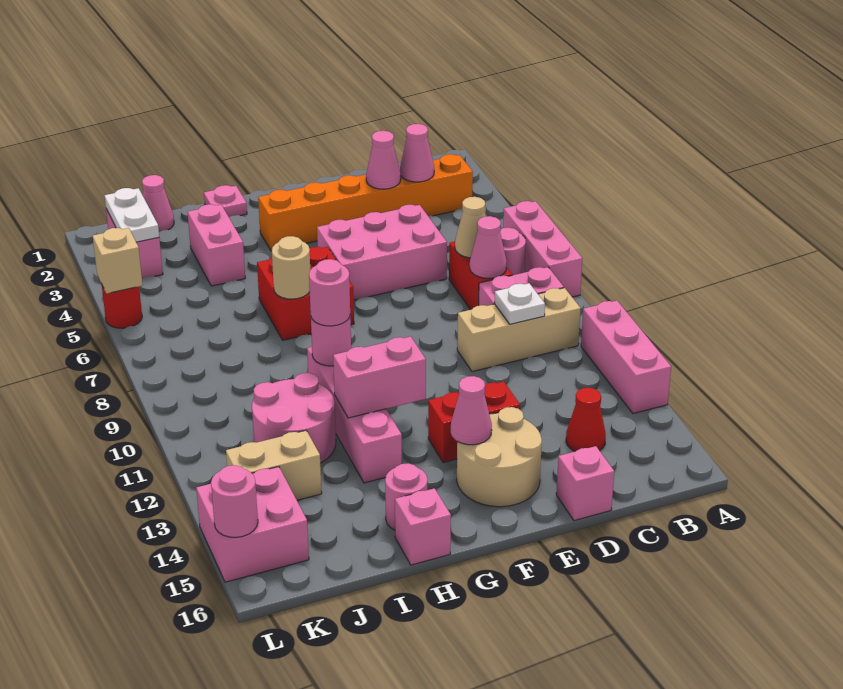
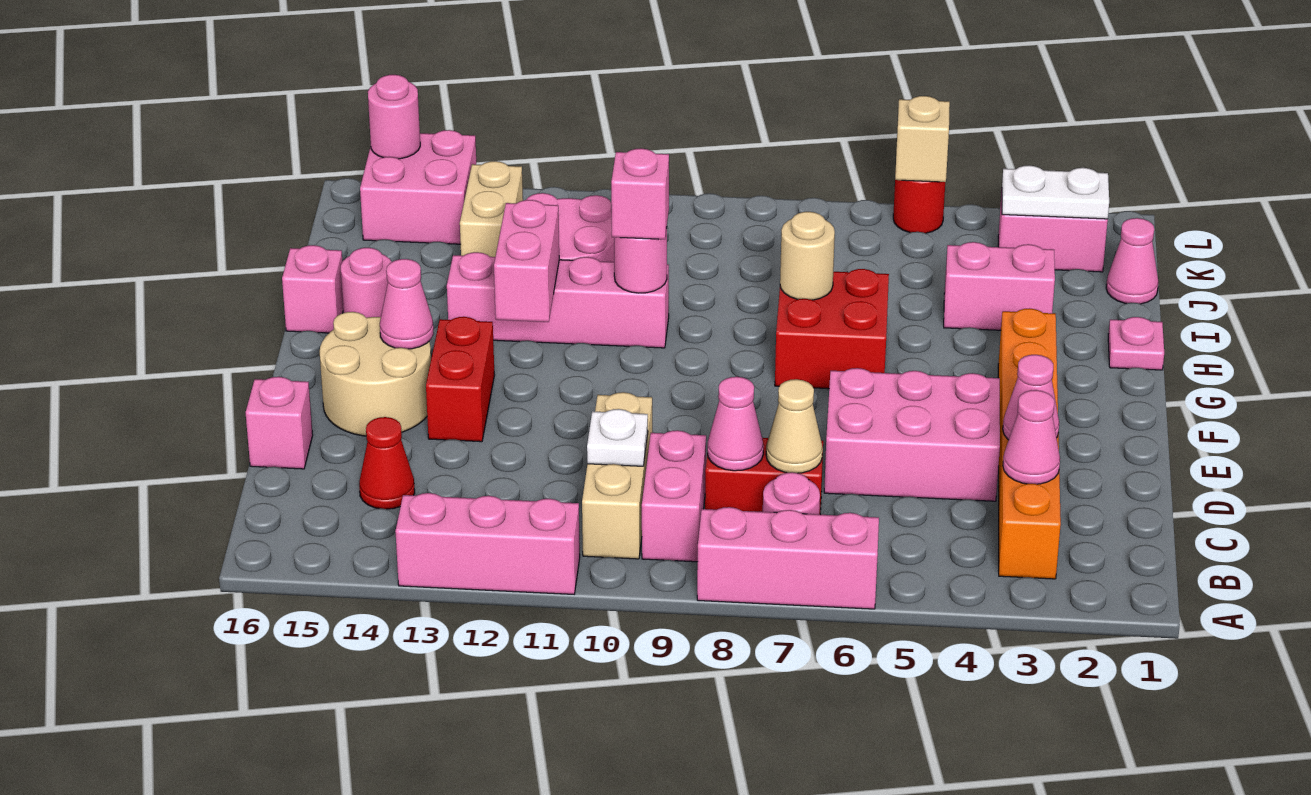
pink 2x3 brick [317,205,447,300] -> pink 2x3 brick turned to [824,368,1000,501]
pink 1x1 round brick [309,259,350,326] -> pink 1x1 brick [611,148,669,239]

